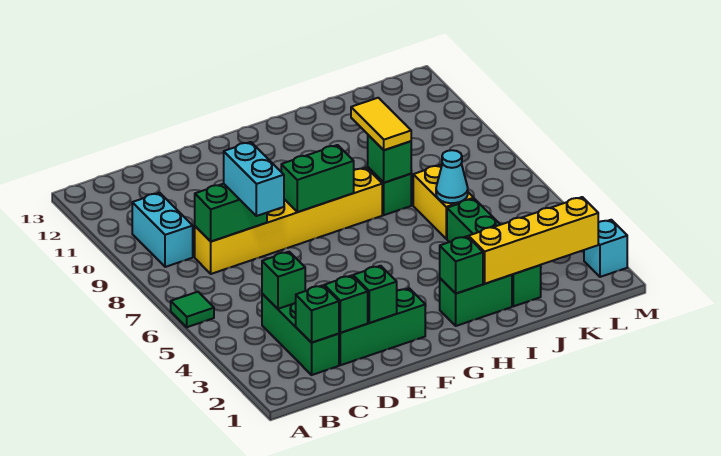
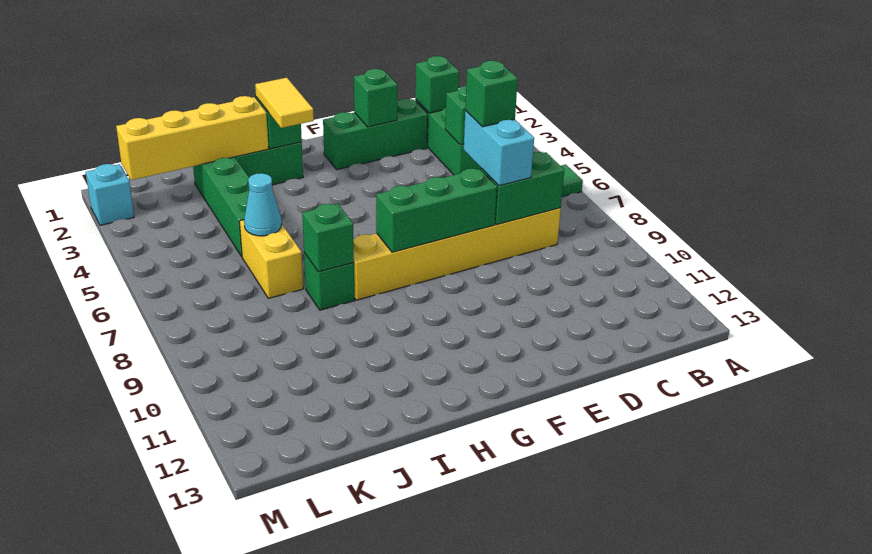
cyan 1x2 brick [132,193,193,267] -> none
green 1x1 brick [324,275,368,333] -> green 1x1 brick moved to [465,61,518,127]
green 1x2 brick [281,145,354,212] -> green 1x3 brick [376,168,497,252]
yellow 1x2 tile [351,98,411,150] -> yellow 1x2 tile moved to [255,78,314,128]

